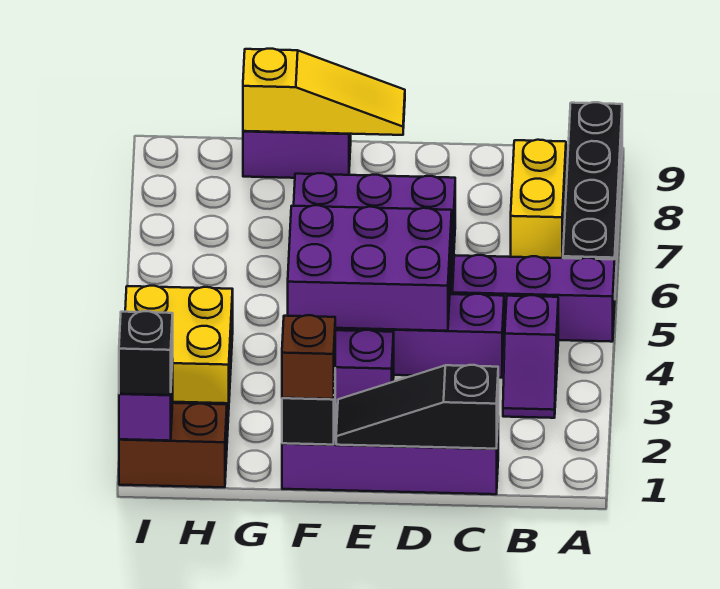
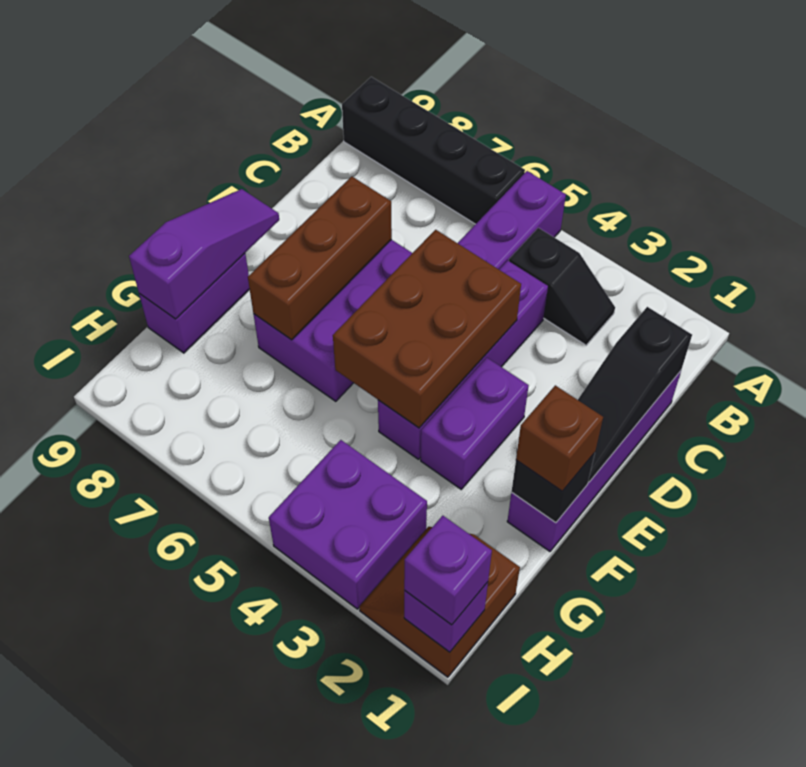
purple 1x2 slope [503,295,558,418] -> black 1x2 slope [509,228,615,345]
yellow 1x2 brick [511,140,566,258] -> none
purple 2x3 brick [288,205,452,331] -> brown 2x3 brick [333,230,521,428]
none -> brown 1x3 brick [248,176,392,340]
yellow 1x3 slope [243,49,405,135] -> purple 1x3 slope [129,189,279,319]
yellow 2x2 brick [125,286,233,403] -> purple 2x2 brick [269,440,427,609]
black 1x1 brick [119,311,173,395] -> purple 1x1 brick [404,516,492,625]

